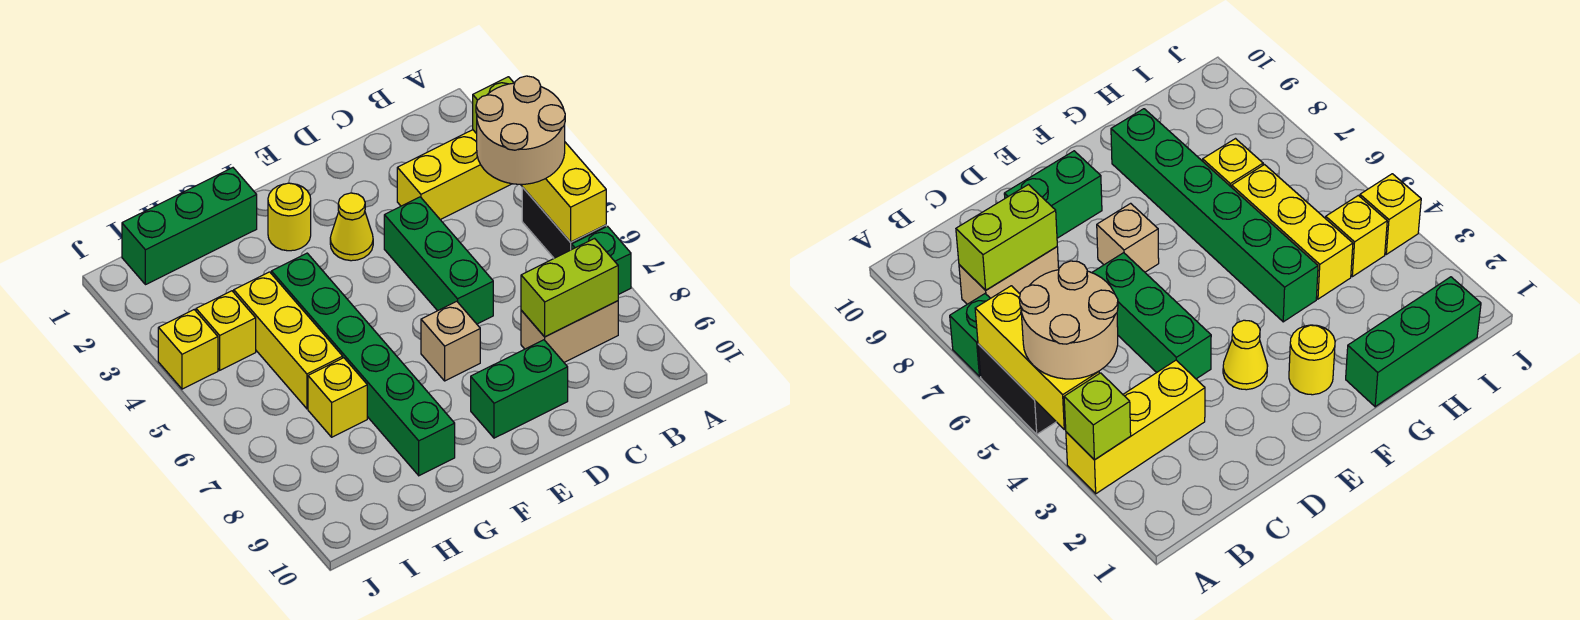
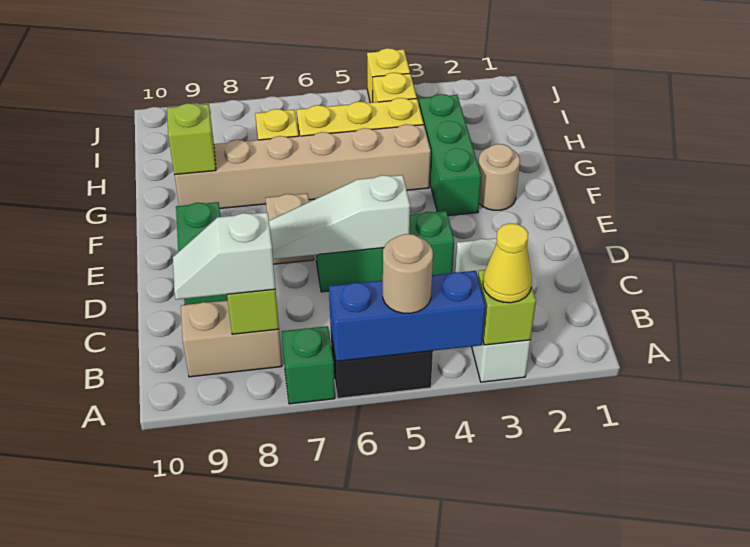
yellow 1x3 brick [397,130,511,220] -> white 1x3 brick [455,238,530,382]
yellow 1x3 brick [520,142,606,242] -> blue 1x3 brick [329,271,486,361]
tan 2x2 round brick [476,76,565,184] -> tan 1x1 round brick [383,234,433,313]
tan 1x2 brick [521,301,618,362] -> tan 1x2 brick turned to [181,300,282,377]
none -> white 1x2 slope [173,212,276,300]
none -> white 1x3 slope [269,175,410,259]
yellow 1x1 cone [330,193,373,261] -> yellow 1x1 cone moved to [483,223,532,303]
yellow 1x1 round brick [268,183,311,251] -> tan 1x1 round brick [478,144,520,210]
green 1x3 brick [122,168,257,285] -> green 1x3 brick moved to [419,94,481,216]
green 1x6 brick [271,253,455,476] -> tan 1x6 brick [175,124,431,209]
none -> lime 1x1 brick [167,103,216,175]

